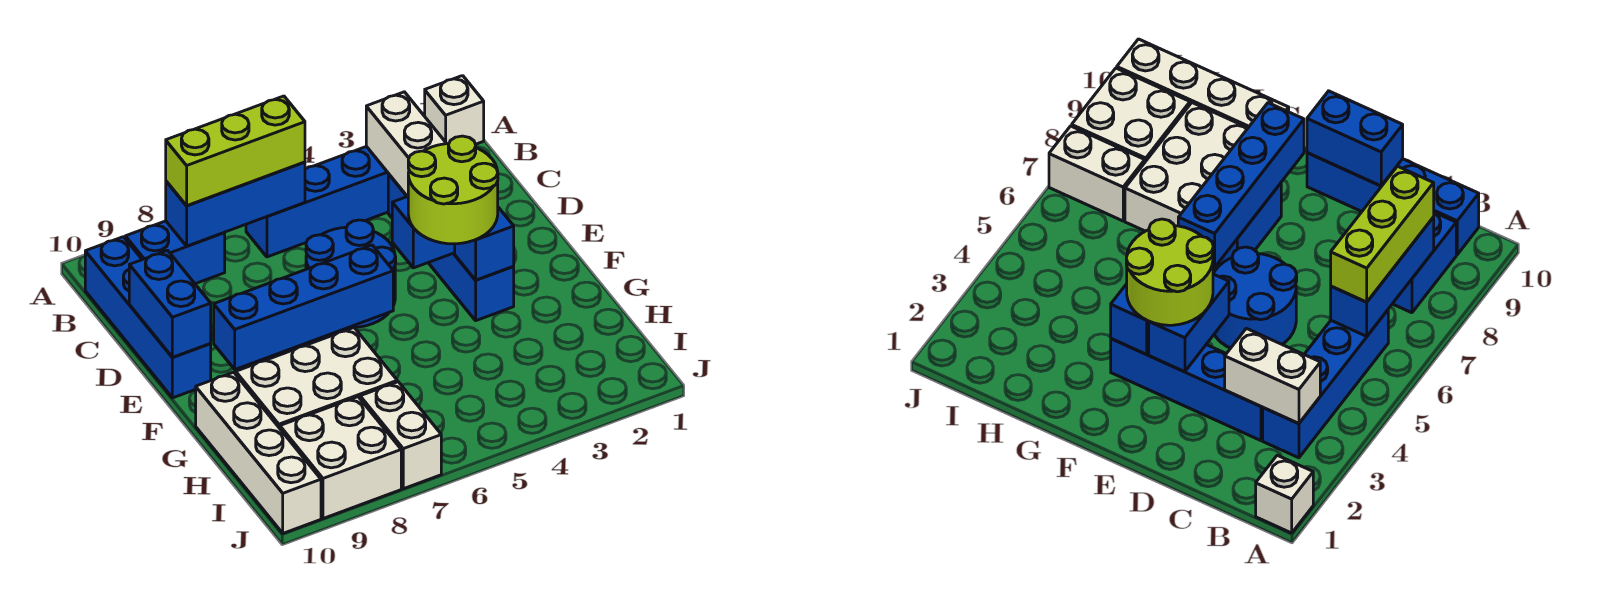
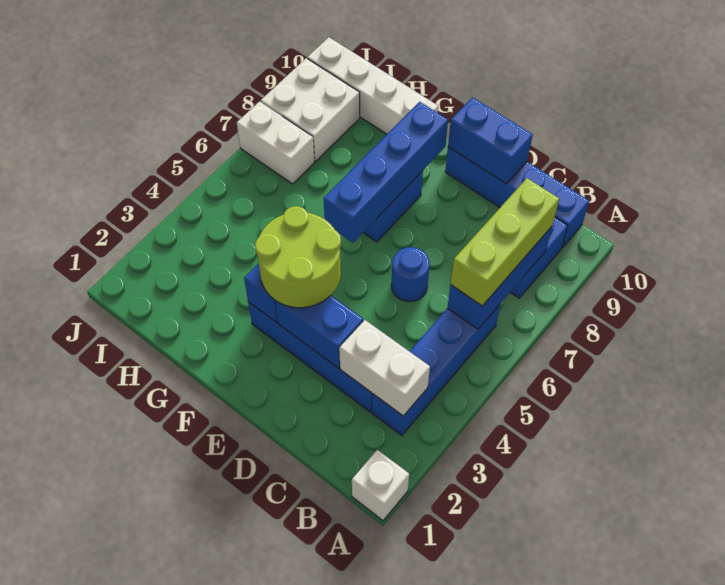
blue 2x2 round brick [306,220,396,328] -> blue 1x1 round brick [391,247,430,302]
blue 1x2 brick [392,197,455,268] -> blue 1x2 brick turned to [275,296,363,368]
white 2x3 brick [236,328,397,428] -> none

